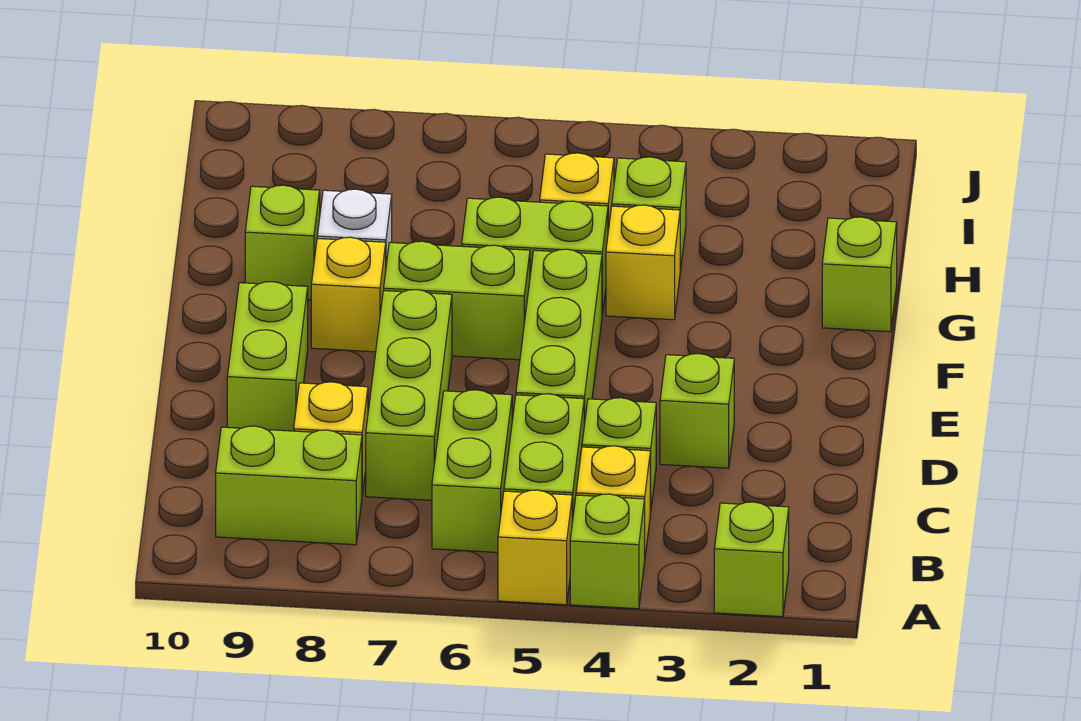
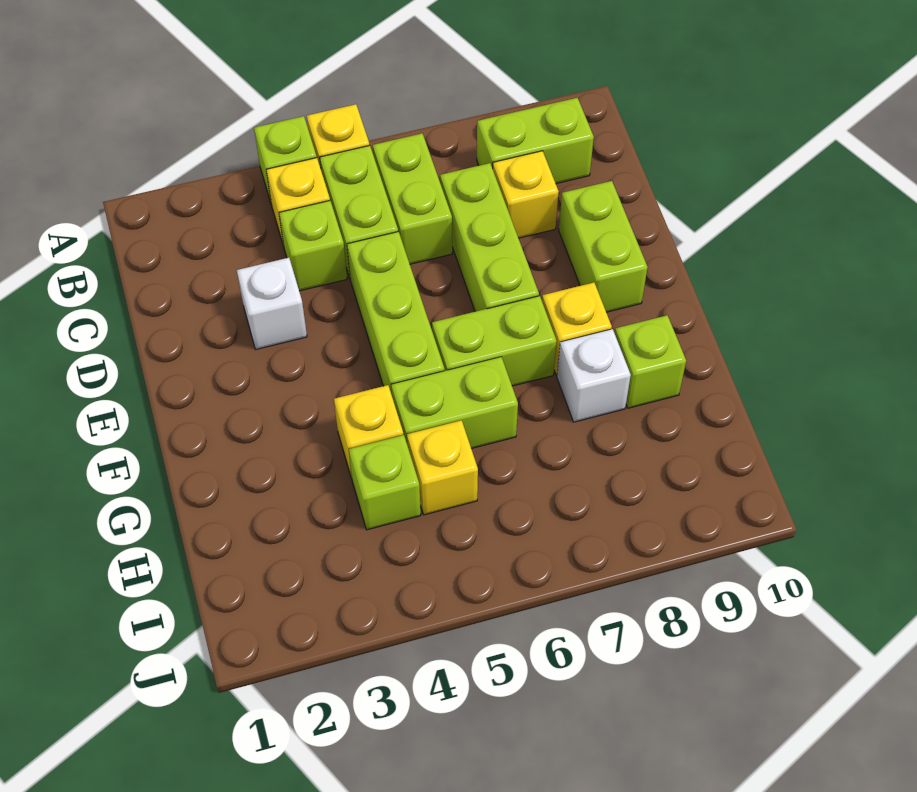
lime 1x1 brick [714,502,789,617] -> none
lime 1x1 brick [660,354,734,468] -> white 1x1 brick [237,258,307,349]
lime 1x1 brick [822,217,897,332] -> none

